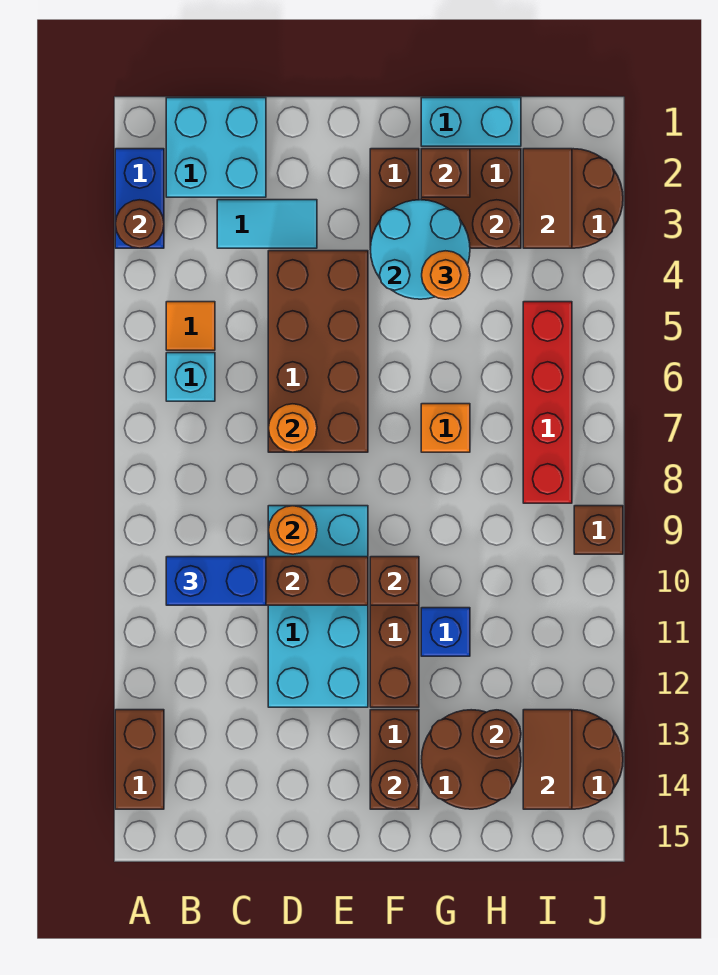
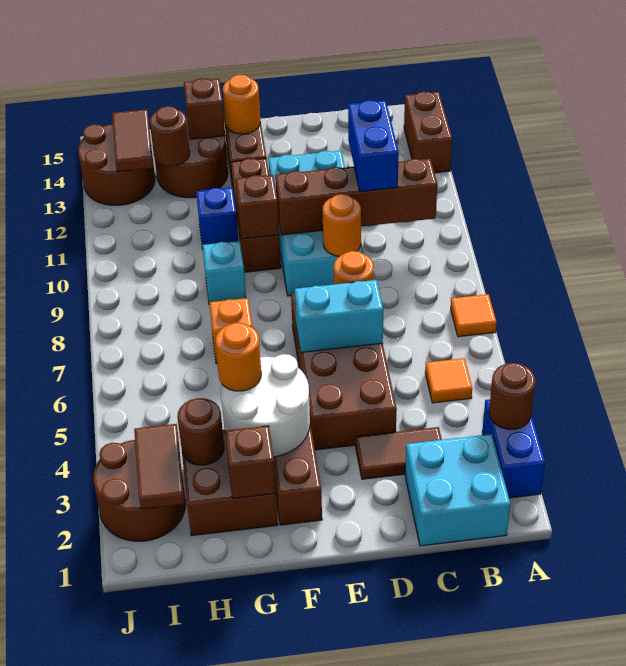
none -> orange 1x1 tile [451,294,497,337]
cyan 1x1 brick [166,353,215,401] -> cyan 1x1 brick moved to [203,241,246,302]
blue 1x2 brick [166,557,266,605] -> blue 1x2 brick turned to [348,100,399,192]
cyan 1x2 tile [217,200,317,248] -> brown 1x2 tile [356,427,442,479]
cyan 2x2 round brick [371,200,470,299] -> white 2x2 round brick [221,354,310,457]
brown 1x1 round brick [371,761,419,809] -> orange 1x1 round brick [223,75,260,134]
cyan 1x2 brick [421,98,521,146] -> cyan 1x2 brick moved to [295,280,383,352]
red 1x4 brick [523,302,572,503] -> none
brown 1x1 brick [574,506,623,554] -> brown 1x1 brick moved to [184,78,225,139]

